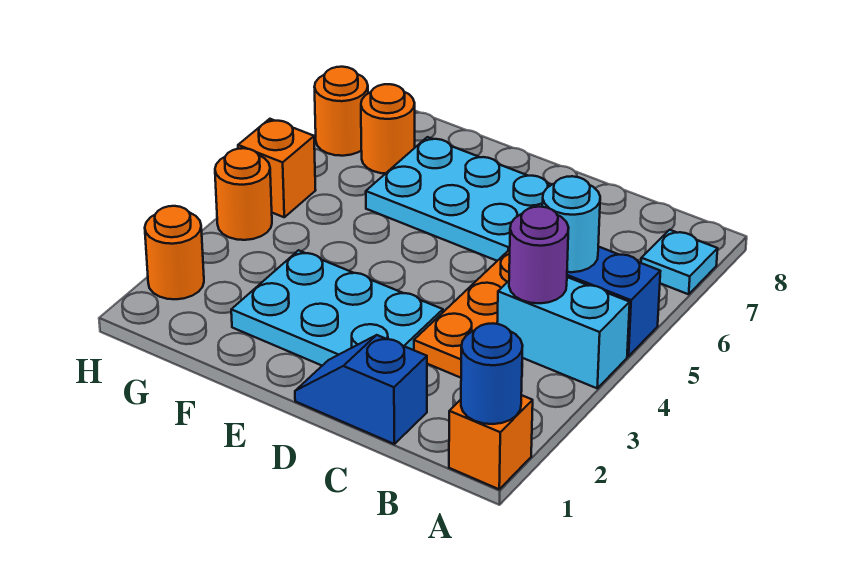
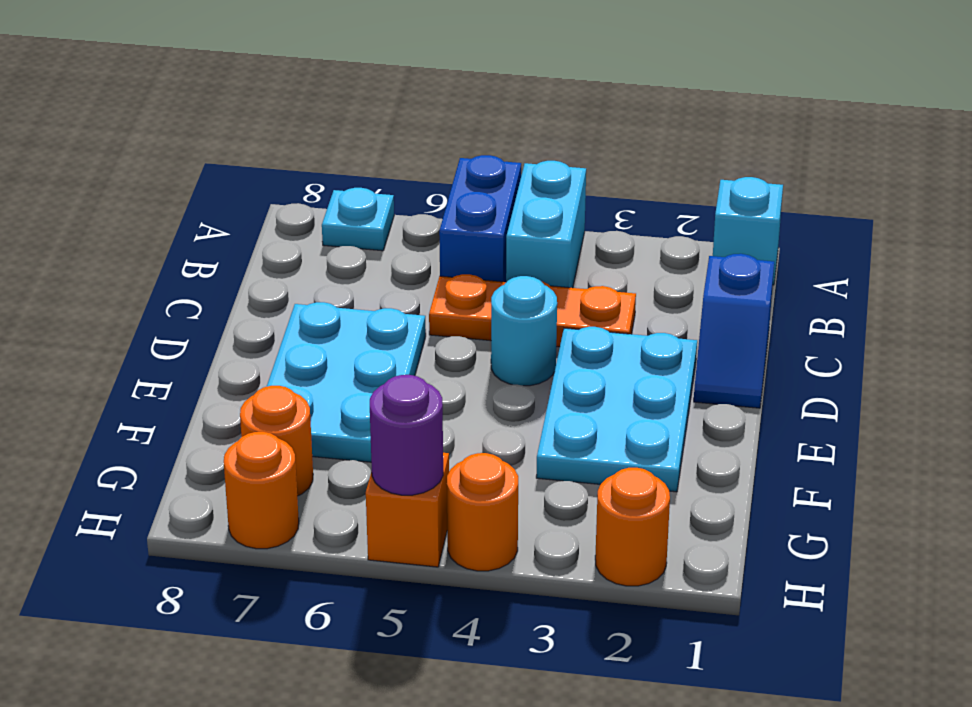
orange 1x1 brick [449,395,533,489] -> cyan 1x1 brick [713,177,783,285]
blue 1x1 round brick [461,323,523,424] -> none
purple 1x1 round brick [509,207,569,303] -> purple 1x1 round brick moved to [370,375,443,495]
cyan 1x1 round brick [542,176,600,272] -> cyan 1x1 round brick moved to [491,276,557,386]

